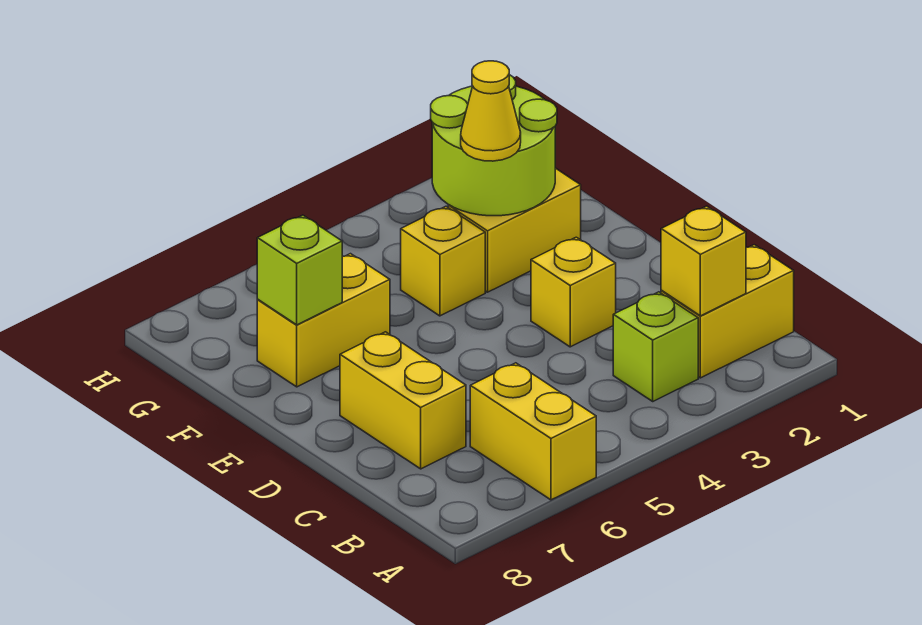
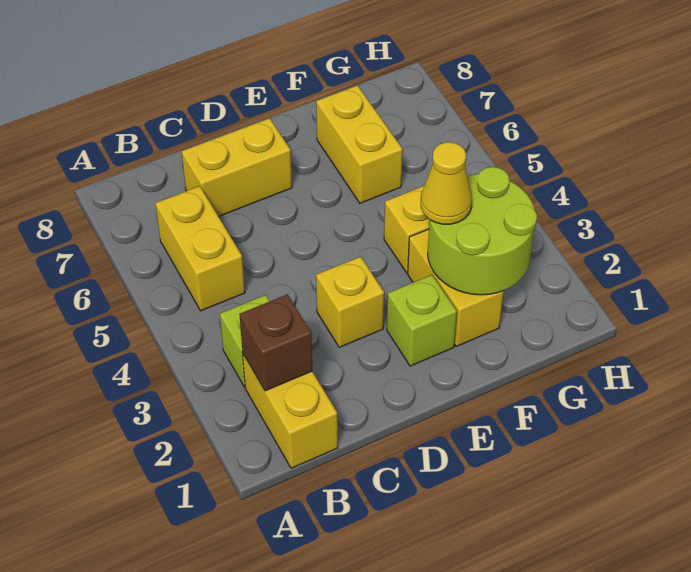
yellow 1x2 brick [470,363,596,500] -> yellow 1x2 brick turned to [155,186,245,311]
yellow 1x1 brick [661,206,746,316] -> brown 1x1 brick [239,294,312,391]
lime 1x1 brick [257,215,342,325] -> lime 1x1 brick moved to [387,275,457,366]

